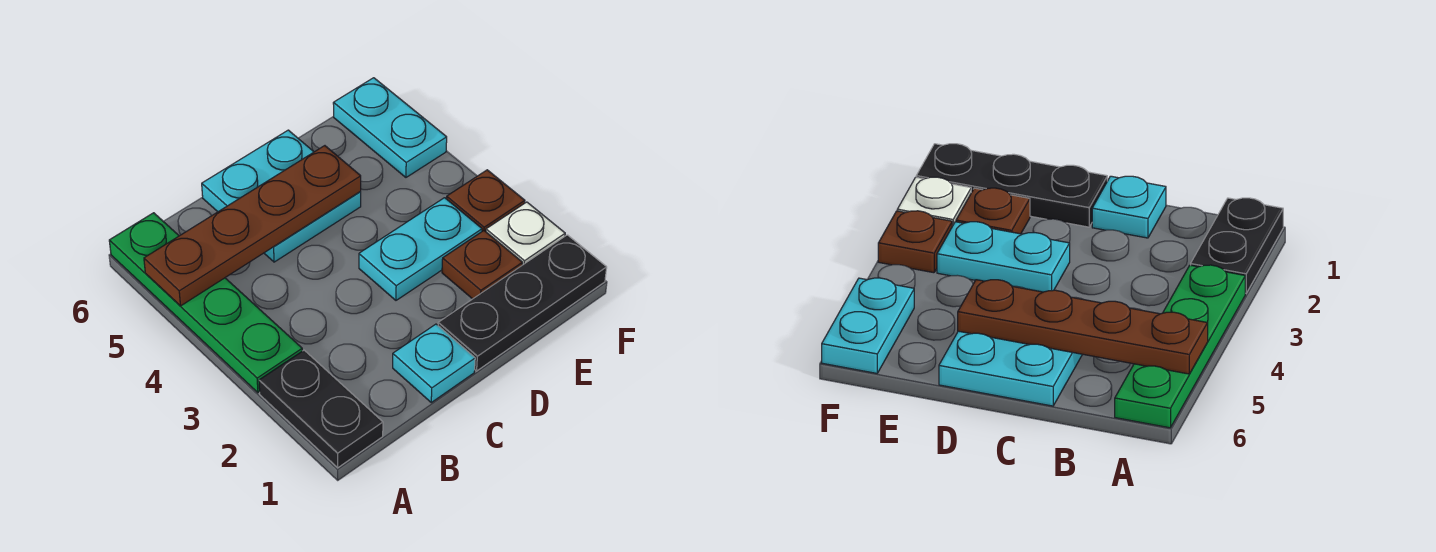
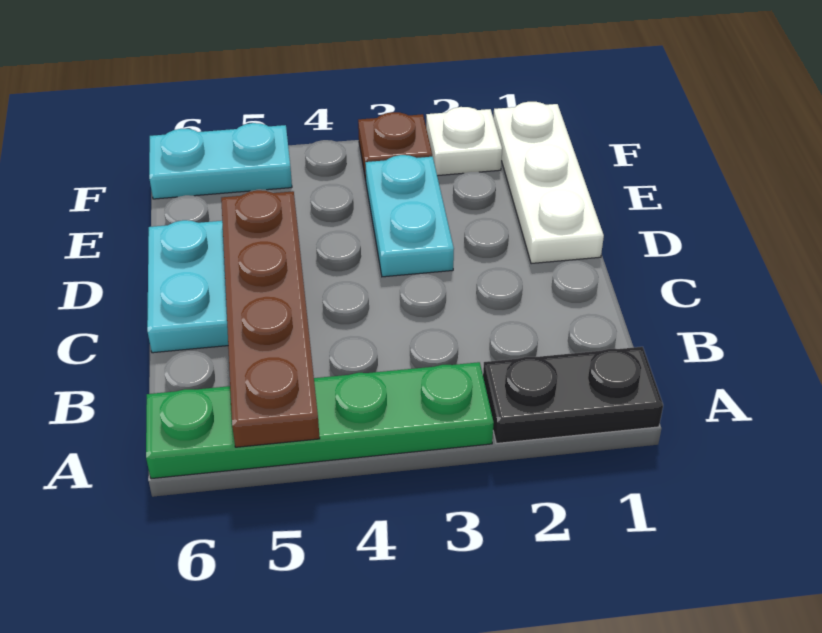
cyan 1x1 plate [393,324,475,402] -> none
black 1x3 plate [438,235,607,371] -> white 1x3 plate [493,102,604,264]
brown 1x1 plate [442,231,522,299] -> none

